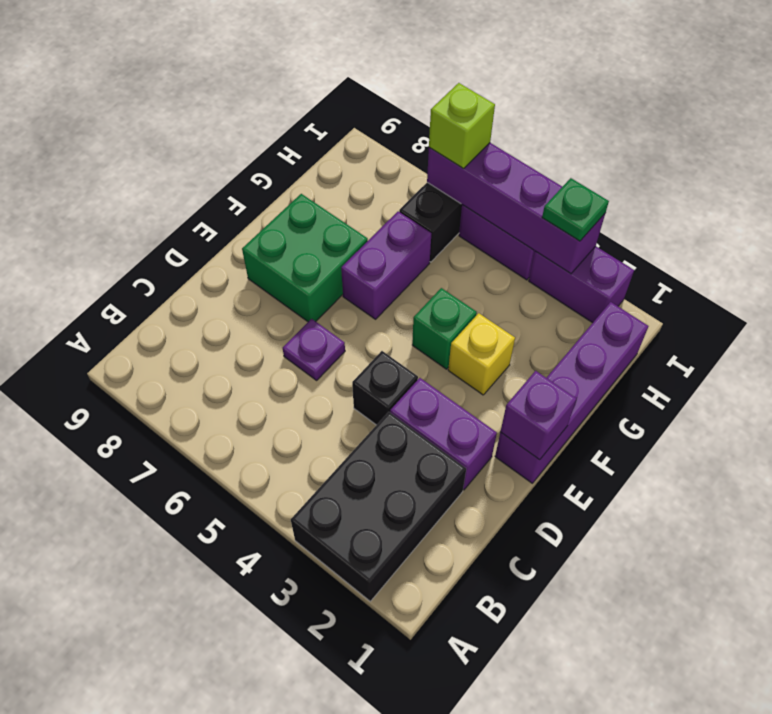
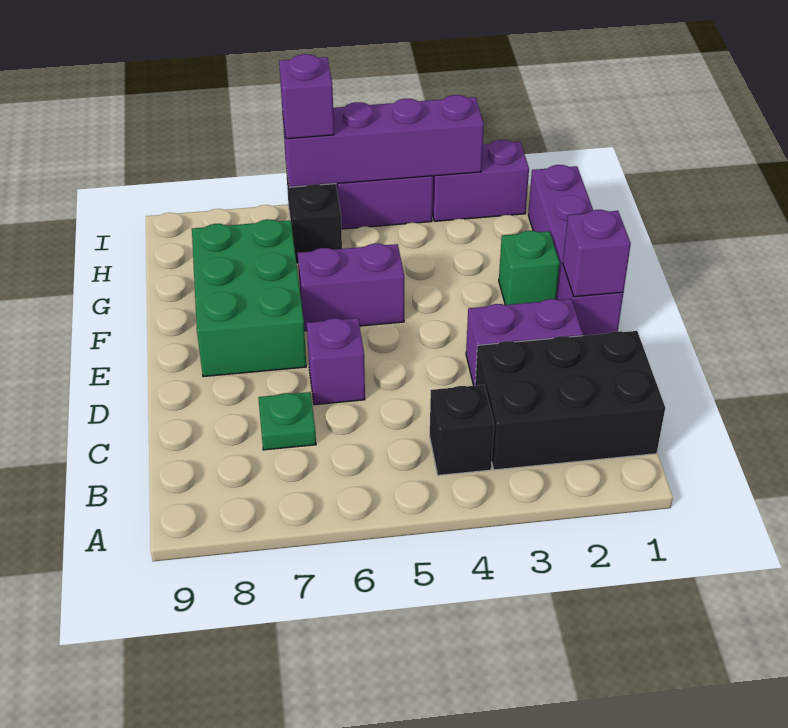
black 2x3 brick [291,412,466,601] -> black 2x3 brick turned to [475,331,665,470]
black 1x1 brick [352,351,418,425] -> black 1x1 brick moved to [430,385,494,475]
purple 1x1 plate [283,319,345,380] -> purple 1x1 brick [307,318,365,405]
green 2x2 brick [242,194,368,322] -> green 2x3 brick [192,219,306,377]
yellow 1x1 brick [448,313,515,395] -> none
green 1x1 brick [412,288,477,369] -> green 1x1 brick moved to [499,231,560,305]
purple 1x2 brick [341,211,431,319] -> purple 1x2 brick turned to [298,244,404,331]
green 1x1 plate [542,178,609,241] -> green 1x1 plate moved to [258,392,316,450]
lime 1x1 brick [429,83,495,169] -> purple 1x1 brick [279,54,334,139]

